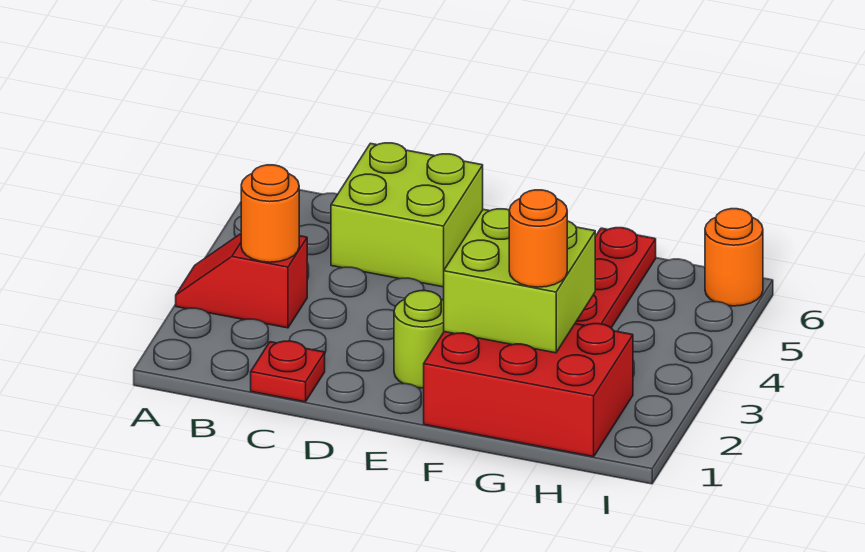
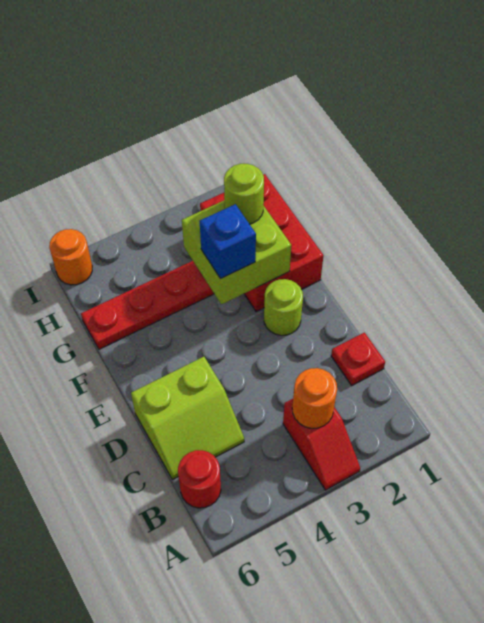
none -> red 1x1 round brick [178,450,221,508]
lime 2x2 brick [331,143,483,287] -> lime 2x2 slope [131,357,244,480]
none -> blue 1x1 brick [200,204,256,279]
orange 1x1 round brick [509,190,567,287] -> lime 1x1 round brick [224,164,264,224]

